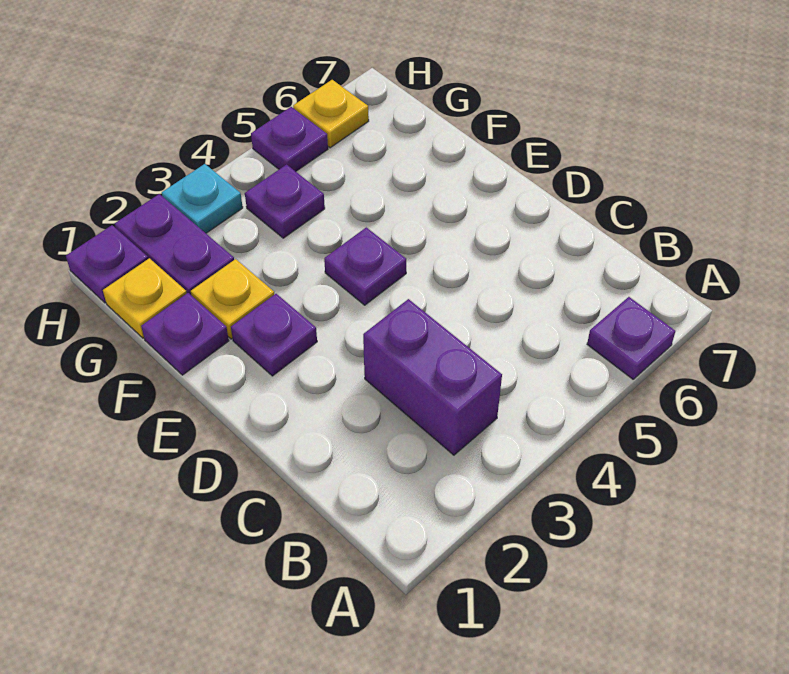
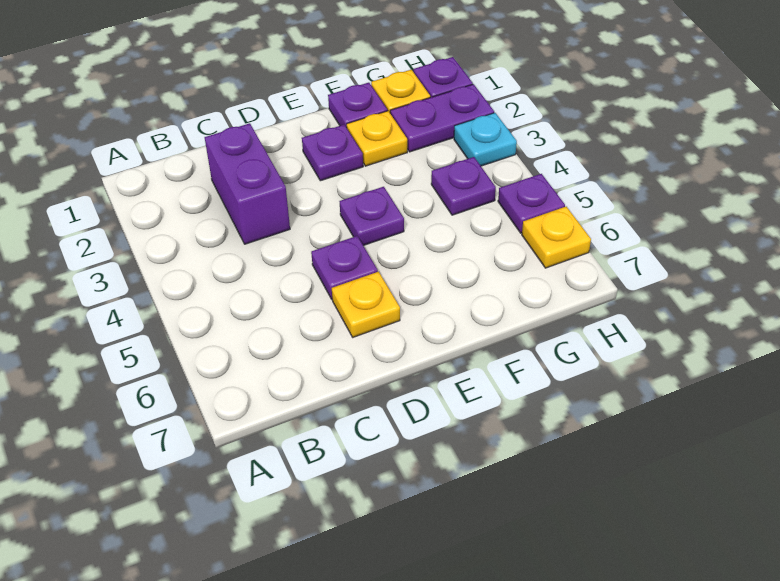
purple 1x1 plate [587,297,675,379] -> purple 1x1 plate moved to [311,236,378,299]
purple 1x2 brick [363,299,502,455] -> purple 1x2 brick turned to [205,123,290,244]
none -> yellow 1x1 plate [332,272,400,337]

